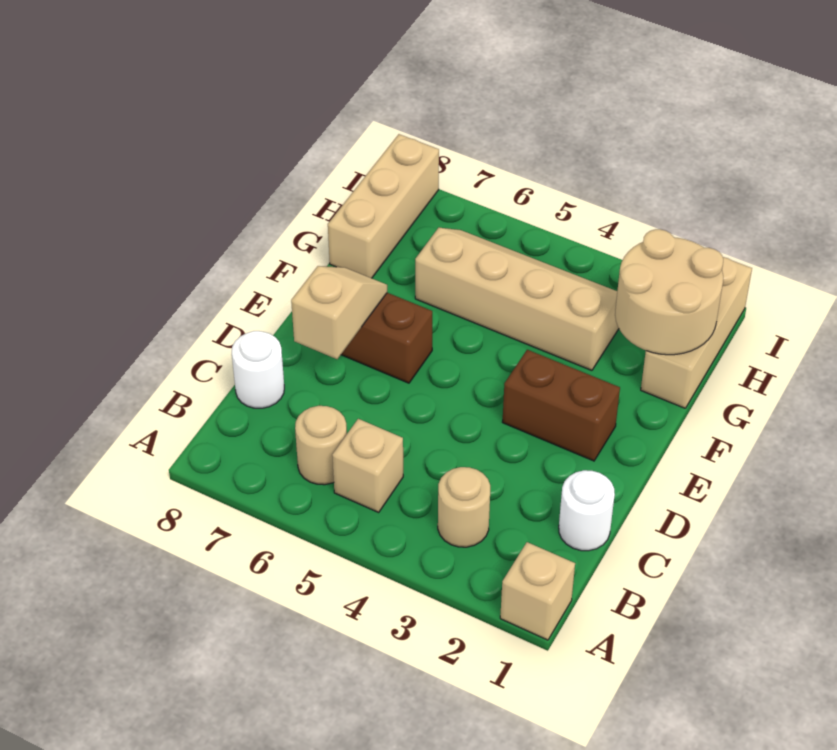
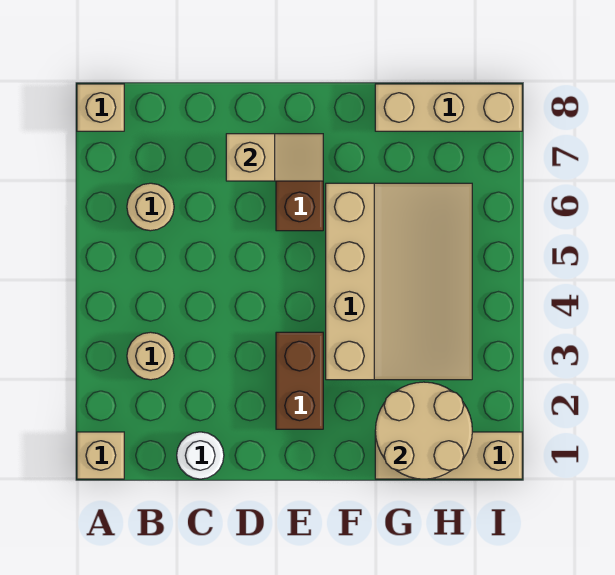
tan 1x1 brick [332,419,403,512] -> tan 1x1 brick moved to [77,84,124,131]
white 1x1 round brick [232,331,284,408] -> none
tan 2x4 slope [415,228,619,370] -> tan 3x4 slope [326,183,472,380]

